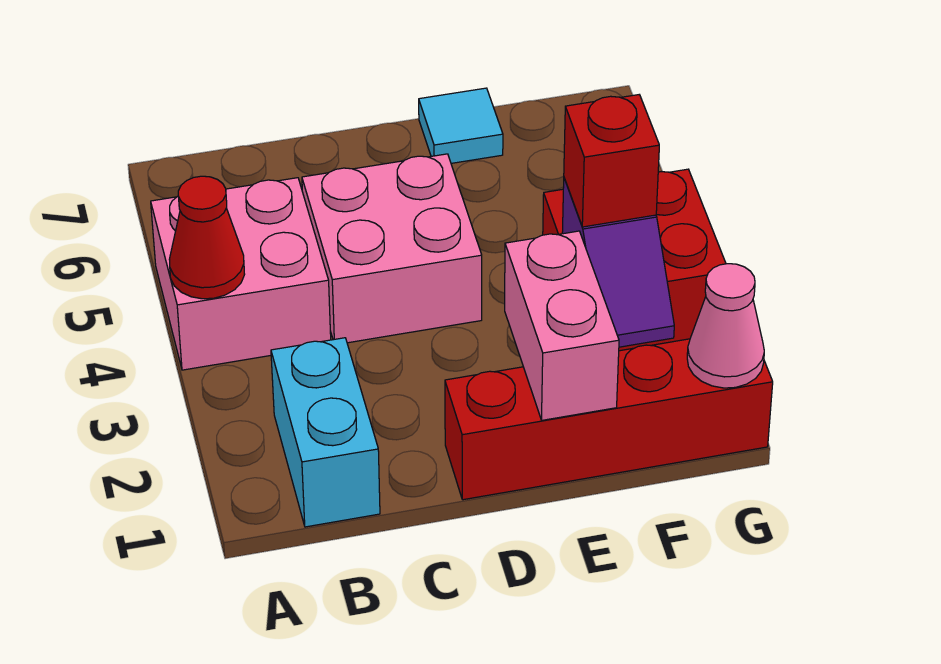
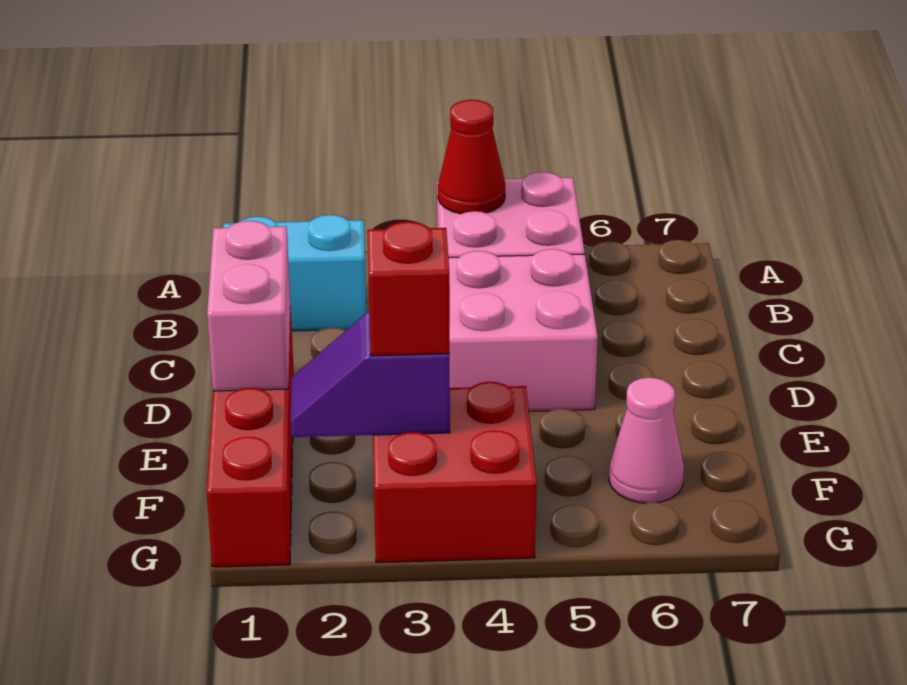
pink 1x2 brick [505,231,619,420] -> pink 1x2 brick turned to [207,221,290,391]
cyan 1x1 tile [419,88,503,163] -> none
pink 1x1 cone [687,264,764,388] -> pink 1x1 cone moved to [609,378,684,503]

